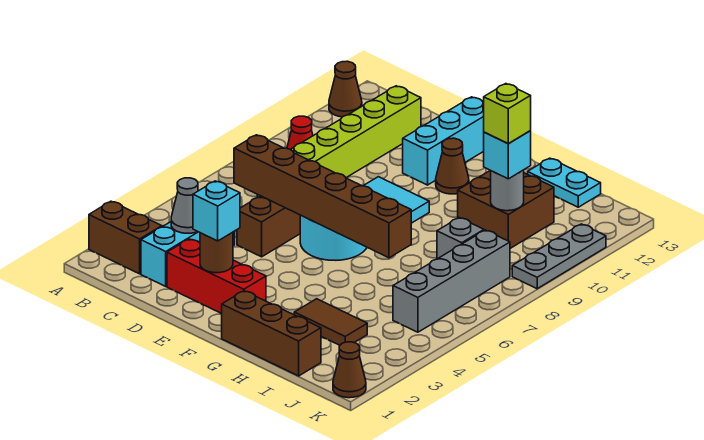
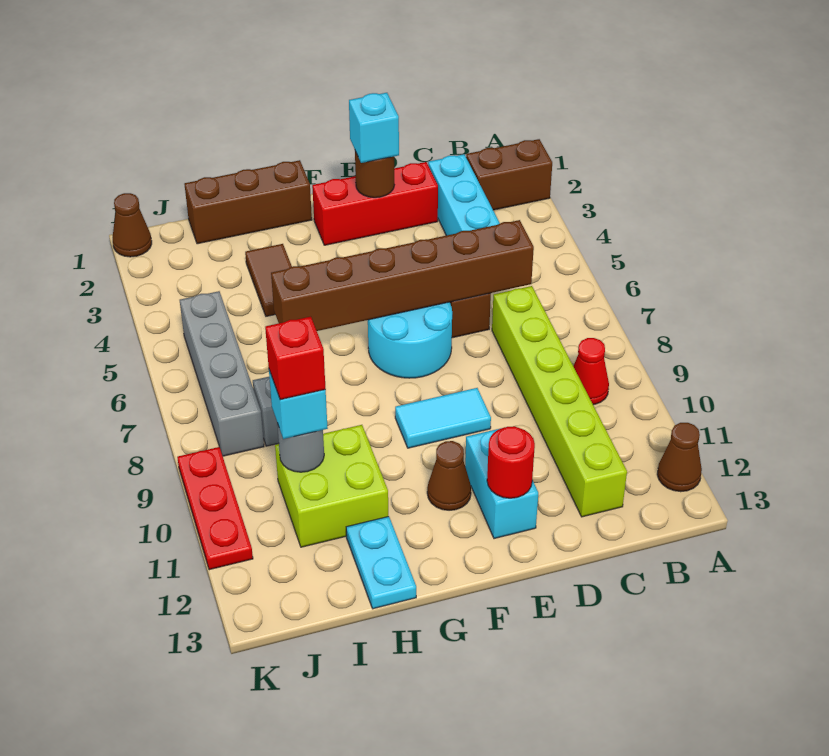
grey 1x1 cone [171,178,198,233] -> none
cyan 1x3 brick [403,97,484,185] -> cyan 1x2 brick [465,428,538,539]
none -> red 1x1 round brick [487,426,535,498]
brown 1x2 tile [294,299,367,345] -> brown 1x2 tile turned to [245,244,292,316]
brown 2x2 brick [458,170,554,248] -> lime 2x2 brick [275,425,388,547]
cyan 1x2 plate [528,158,601,207] -> cyan 1x2 plate turned to [346,516,416,609]
lime 1x1 brick [484,84,531,143] -> red 1x1 brick [265,317,326,400]
grey 1x3 plate [512,224,606,289] -> red 1x3 plate [177,447,253,570]

